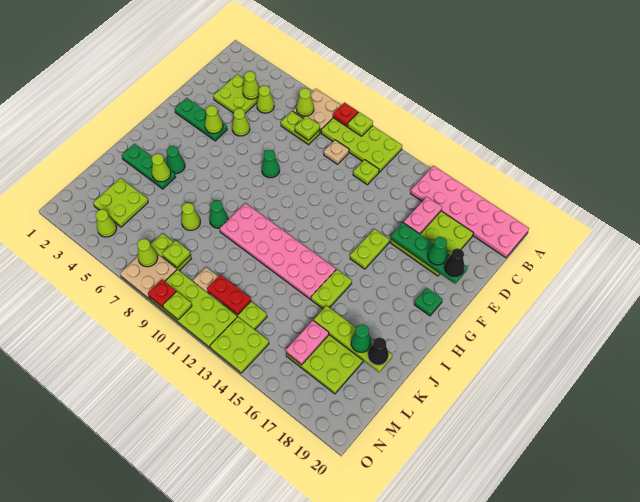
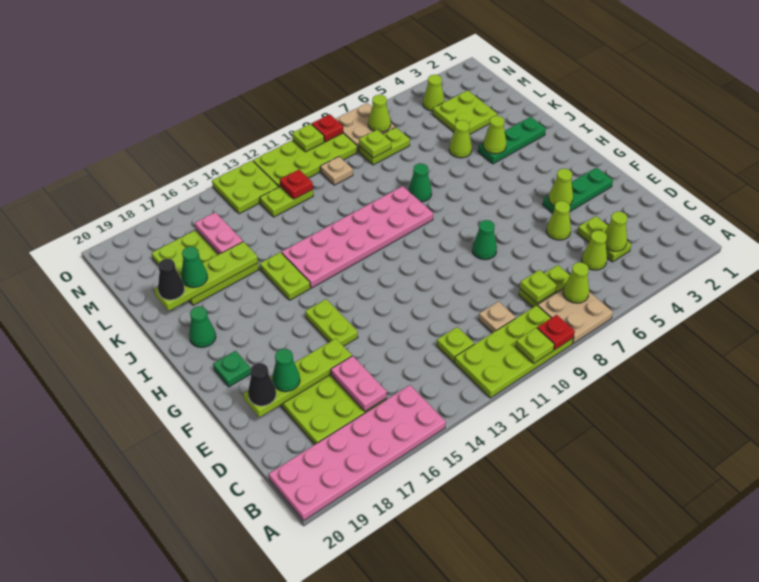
lime 2x2 plate [213,74,258,113] -> lime 1x2 plate [577,216,631,262]
green 1x4 plate [391,223,468,284] -> lime 1x4 plate [243,338,352,417]
green 1x1 cone [166,146,185,174] -> green 1x1 cone moved to [189,306,216,348]
lime 1x1 cone [181,203,200,230] -> lime 1x1 cone moved to [449,120,472,158]
red 1x2 plate [207,275,251,315] -> red 1x1 plate [280,170,313,199]

